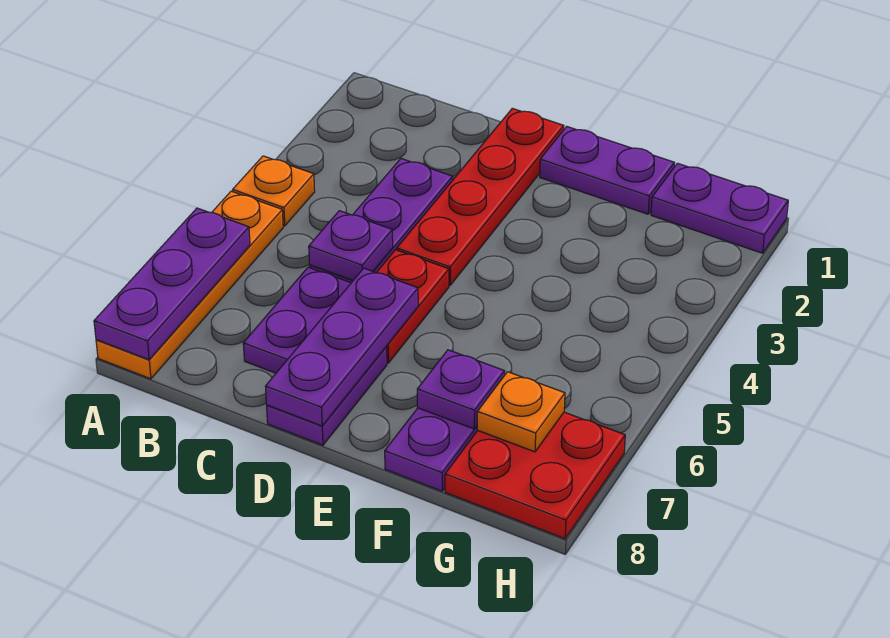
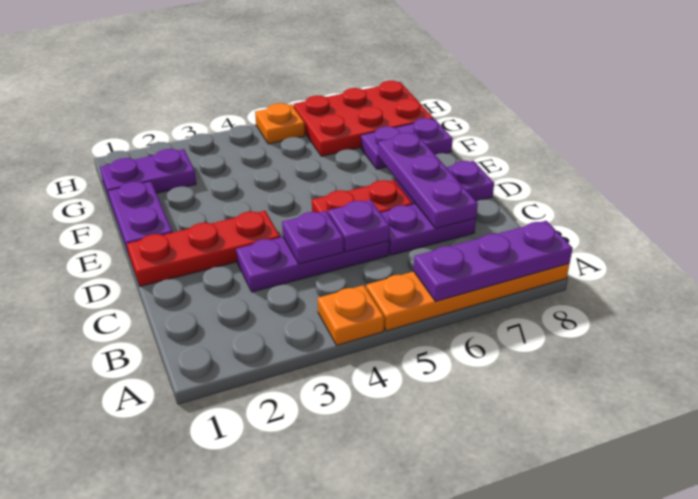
red 1x4 plate [397,108,564,285] -> red 1x3 plate [127,211,280,286]
purple 1x3 plate [265,268,418,426] -> purple 1x3 plate turned to [378,133,478,229]
purple 1x1 plate [417,350,505,429] -> purple 1x1 plate moved to [282,211,344,264]
purple 1x2 plate [651,163,788,253] -> purple 1x2 plate turned to [100,149,196,201]
red 2x2 plate [445,412,625,539] -> red 2x3 plate [293,81,434,156]
orange 1x1 plate [477,372,565,452] -> orange 1x1 plate moved to [255,103,305,144]

